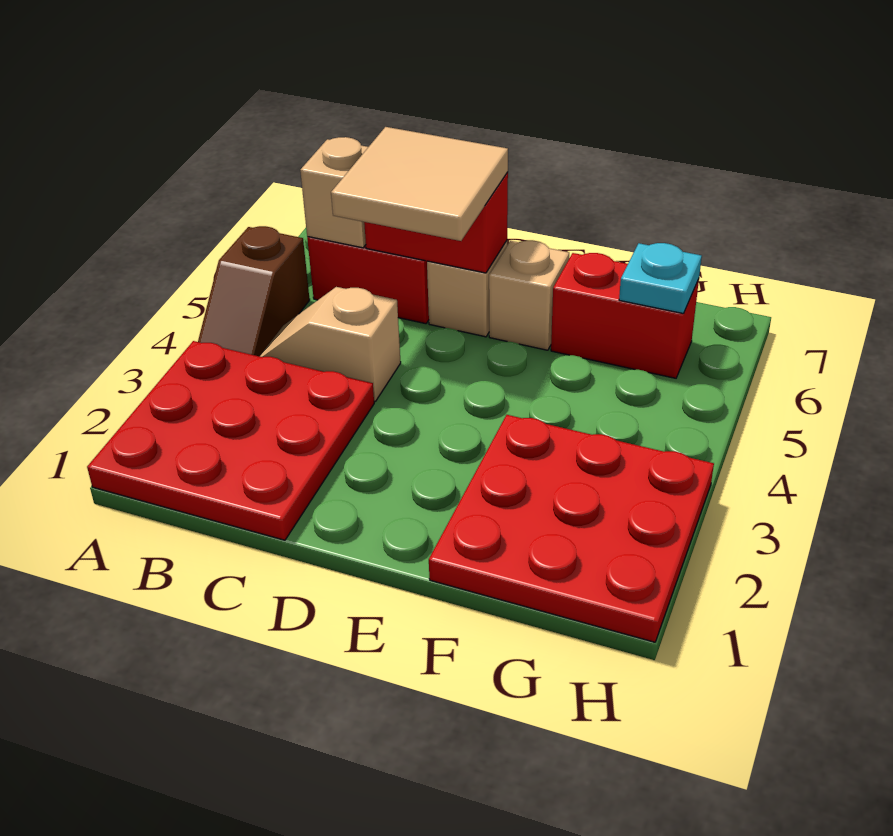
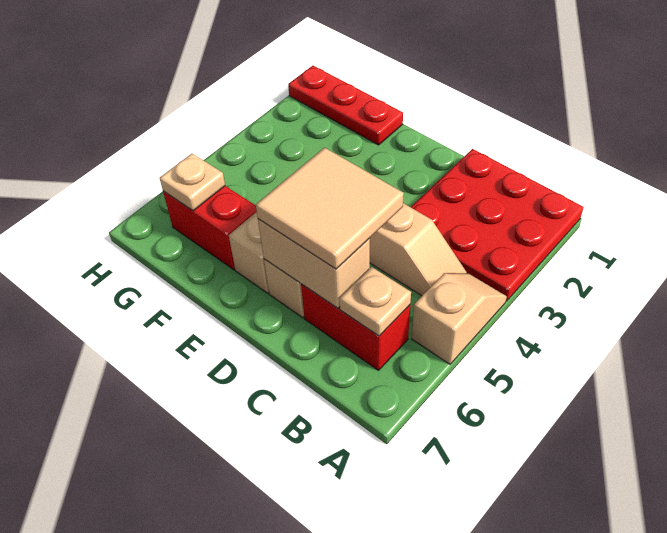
brown 1x2 slope [198,226,310,356] -> tan 1x2 slope [412,273,507,364]
tan 1x1 brick [300,137,368,248] -> tan 1x1 plate [340,267,411,336]
red 1x2 brick [364,172,508,273] -> tan 1x2 brick [258,219,370,308]
red 3x3 plate [429,415,714,642] -> red 1x3 plate [288,66,403,145]
cyan 1x1 plate [619,243,702,314] -> tan 1x1 plate [160,154,225,211]

